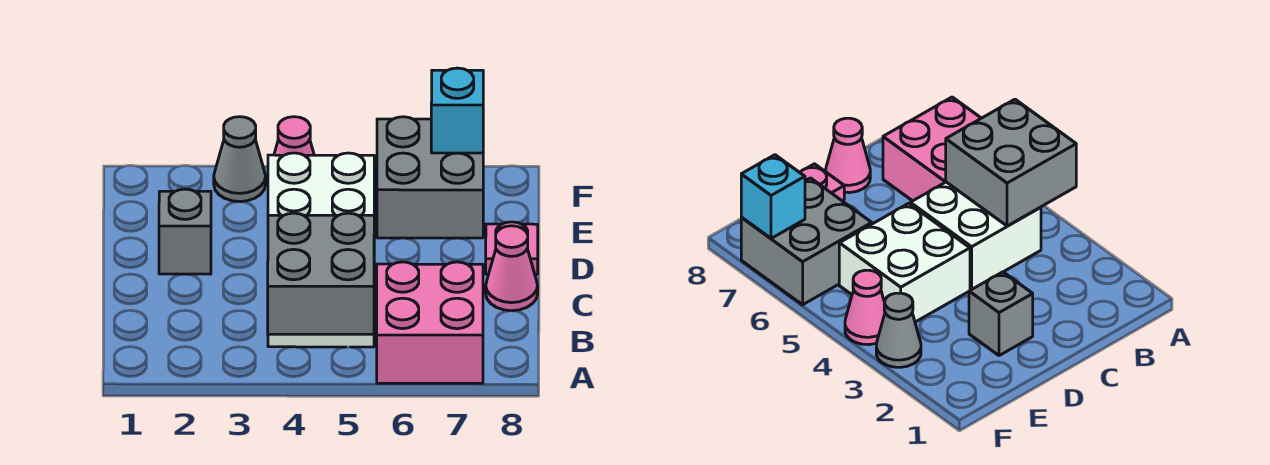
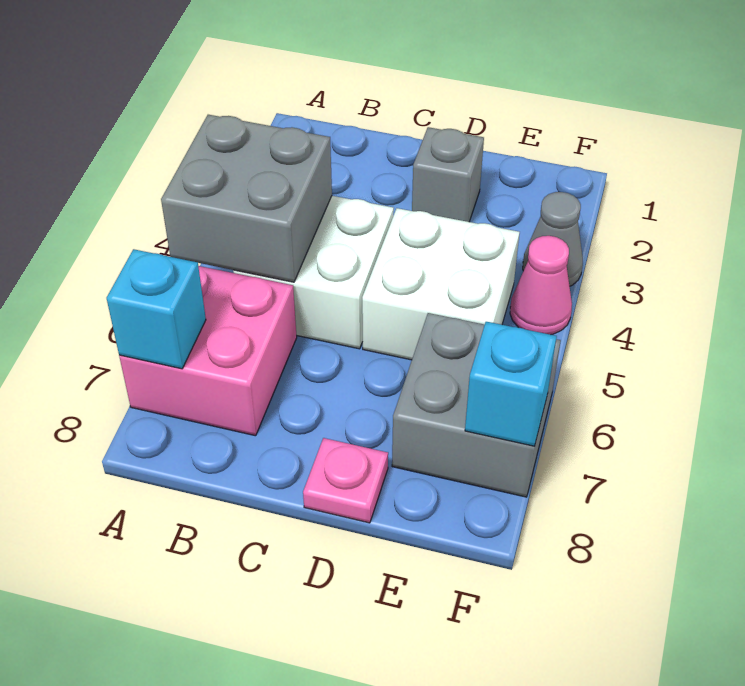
none -> cyan 1x1 brick [107,249,206,369]
pink 1x1 cone [486,226,538,311] -> none

